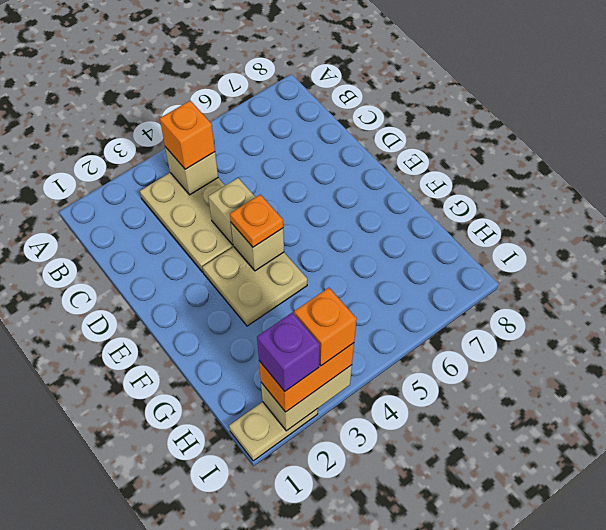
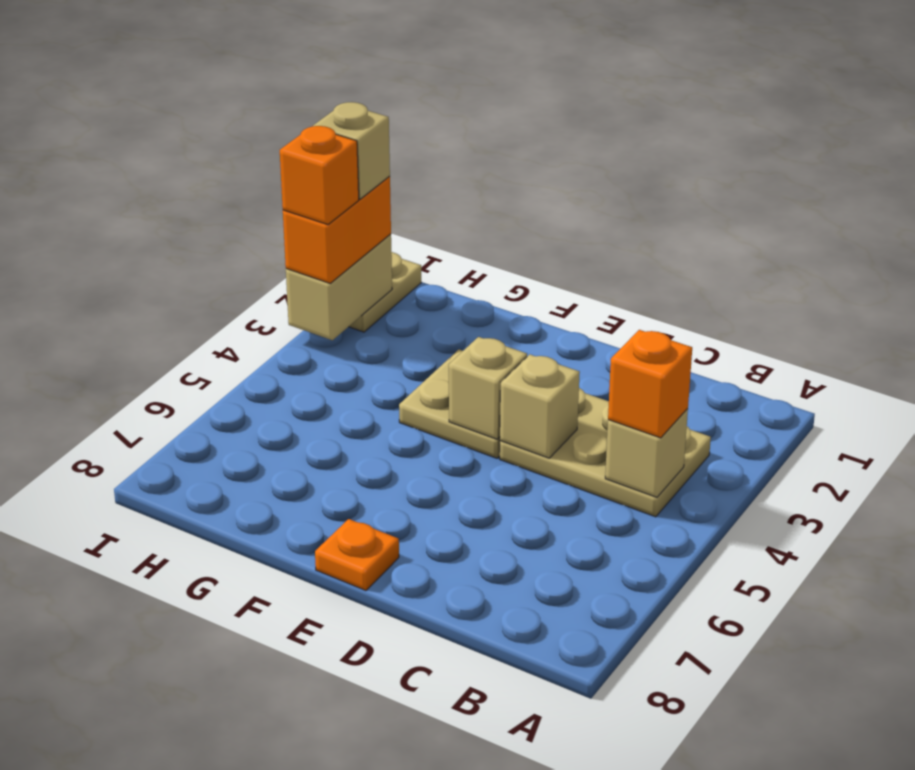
orange 1x1 plate [230,195,283,247] -> orange 1x1 plate moved to [315,519,399,591]
purple 1x1 brick [257,313,320,391] -> tan 1x1 brick [313,102,390,199]

